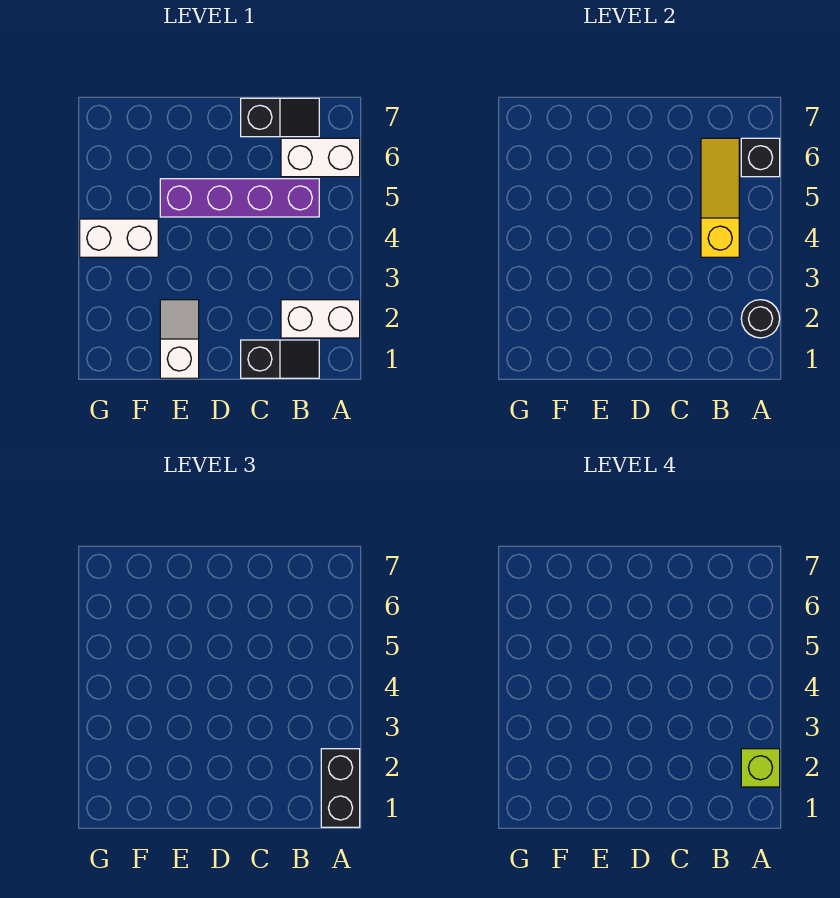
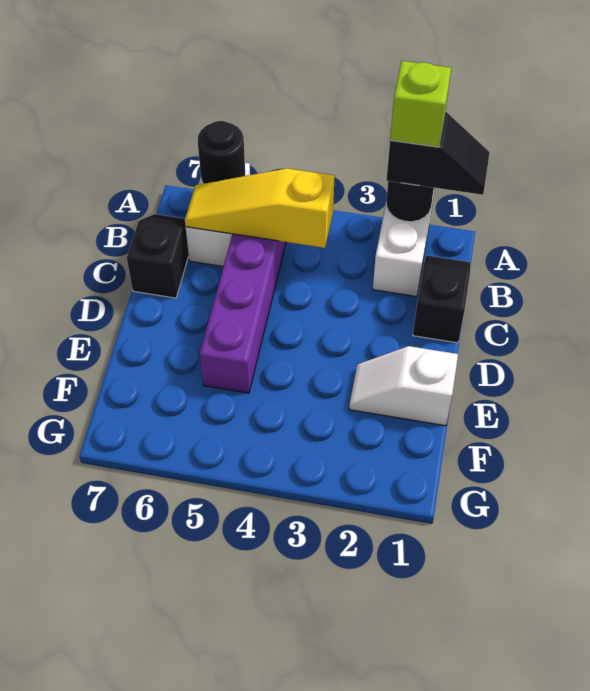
black 1x2 brick [321,749,360,827] -> black 1x2 slope [386,112,490,195]
black 1x1 brick [741,138,780,177] -> black 1x1 round brick [198,121,245,184]
white 1x2 brick [80,219,158,257] -> none

